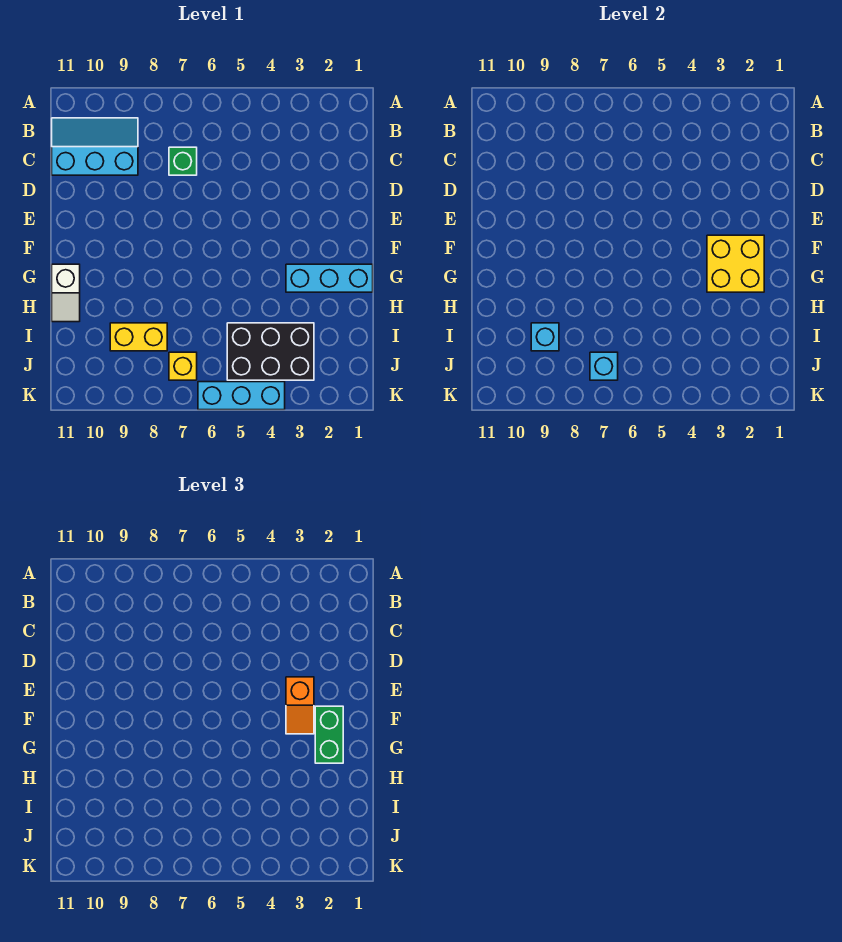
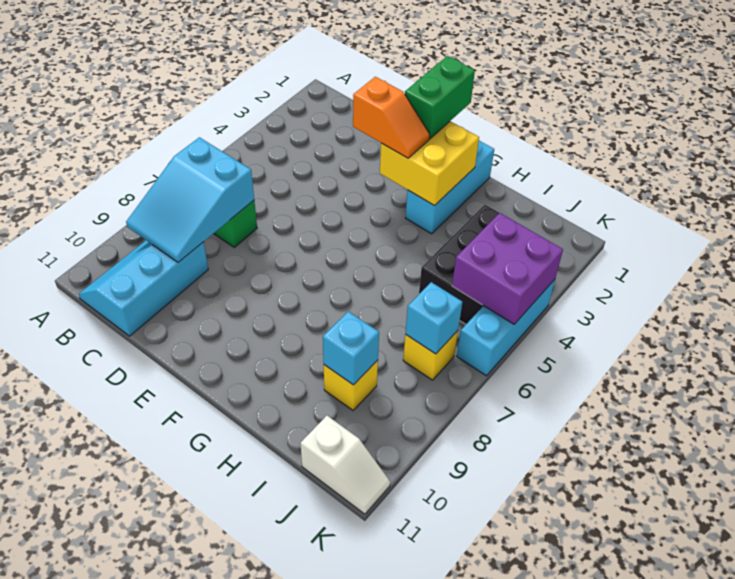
none -> cyan 2x3 slope [126,137,254,262]
green 1x2 brick [315,706,343,763] -> green 1x2 brick turned to [405,56,475,139]
white 1x2 slope [52,264,80,322] -> white 1x2 slope moved to [300,416,390,514]
yellow 1x2 brick [110,323,167,351] -> yellow 1x1 brick [324,360,378,410]
none -> purple 2x2 brick [452,213,563,324]

